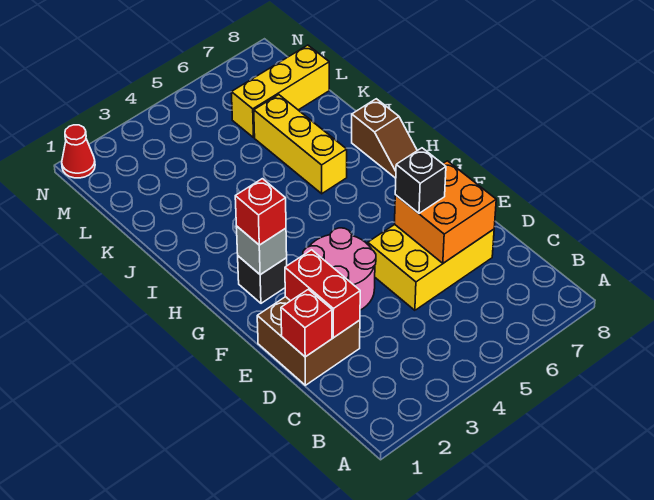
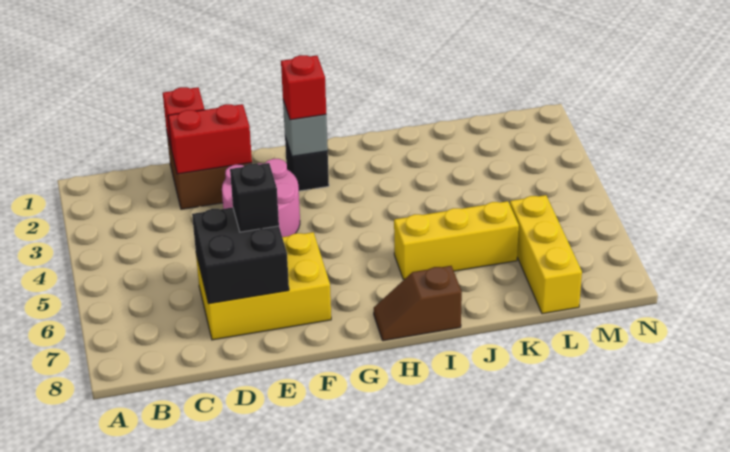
yellow 2x3 brick [368,225,494,310] -> yellow 2x3 brick turned to [196,232,331,340]
orange 2x2 brick [395,161,496,263] -> black 2x2 brick [192,207,289,304]
red 1x1 cone [62,125,95,178] -> none

